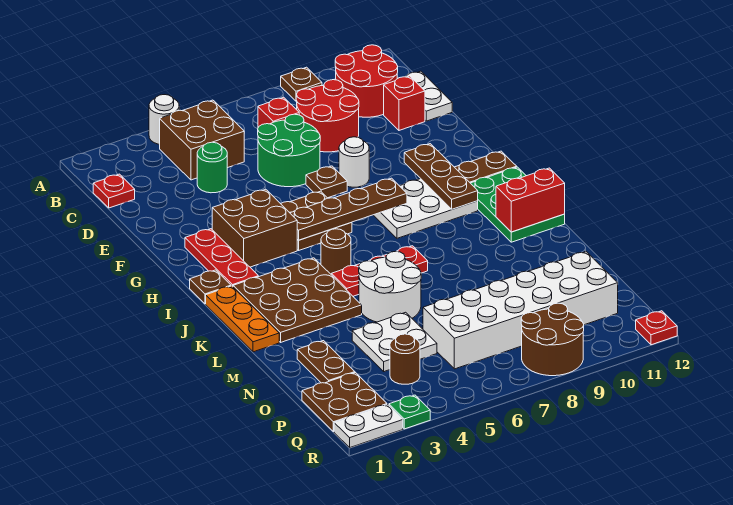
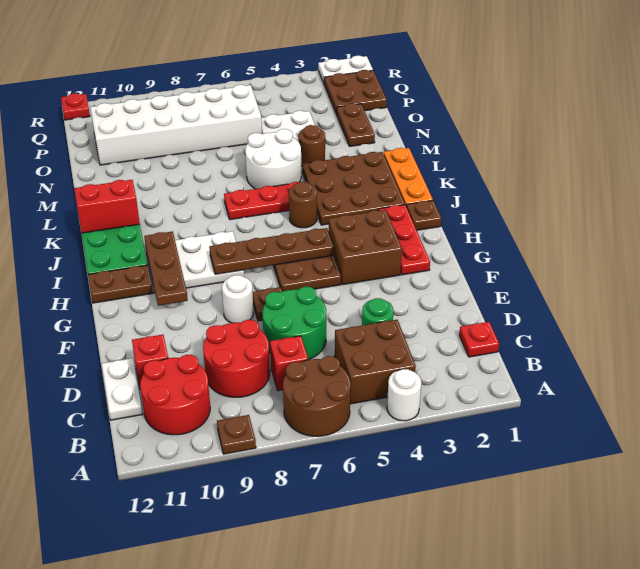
brown 1x1 round brick [390,334,420,384] -> brown 1x1 round brick moved to [298,125,325,166]
brown 2x2 round brick [521,303,584,376] -> brown 2x2 round brick moved to [283,356,351,436]
green 1x1 plate [389,395,430,429] -> none

